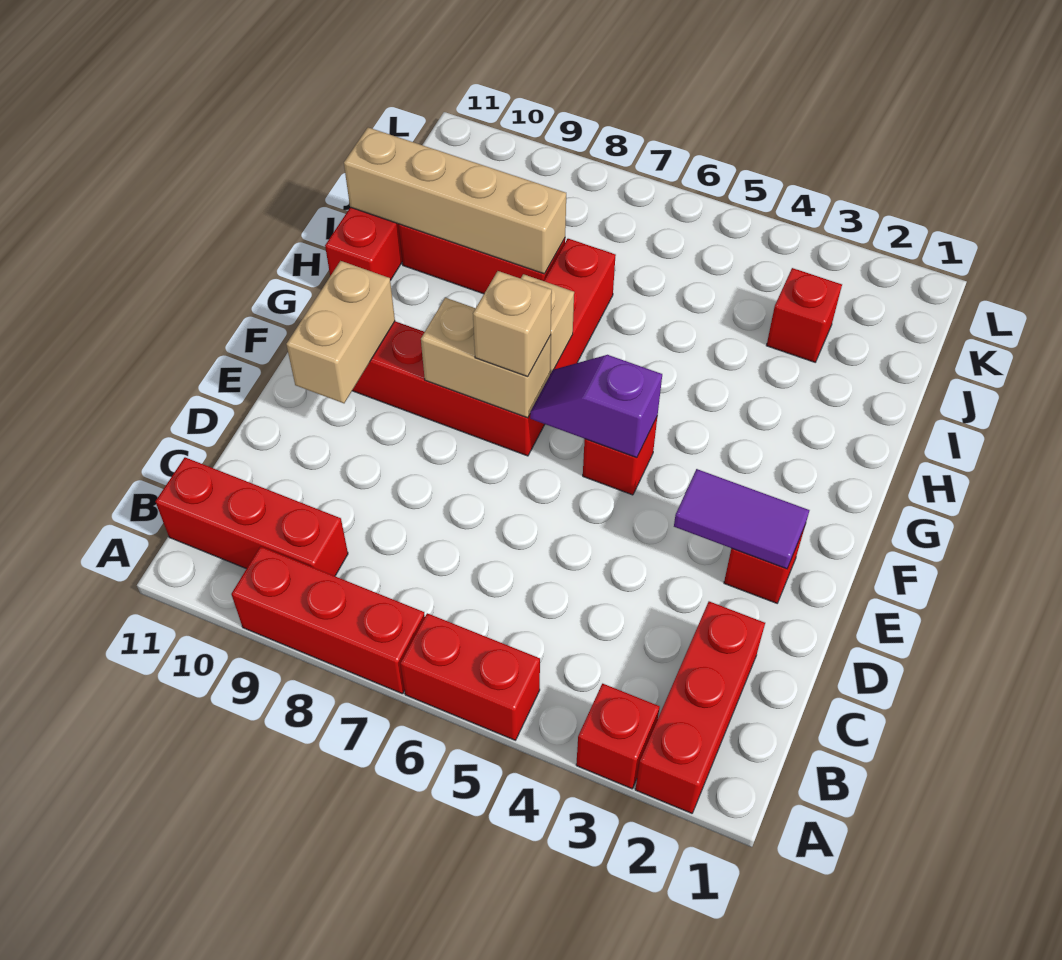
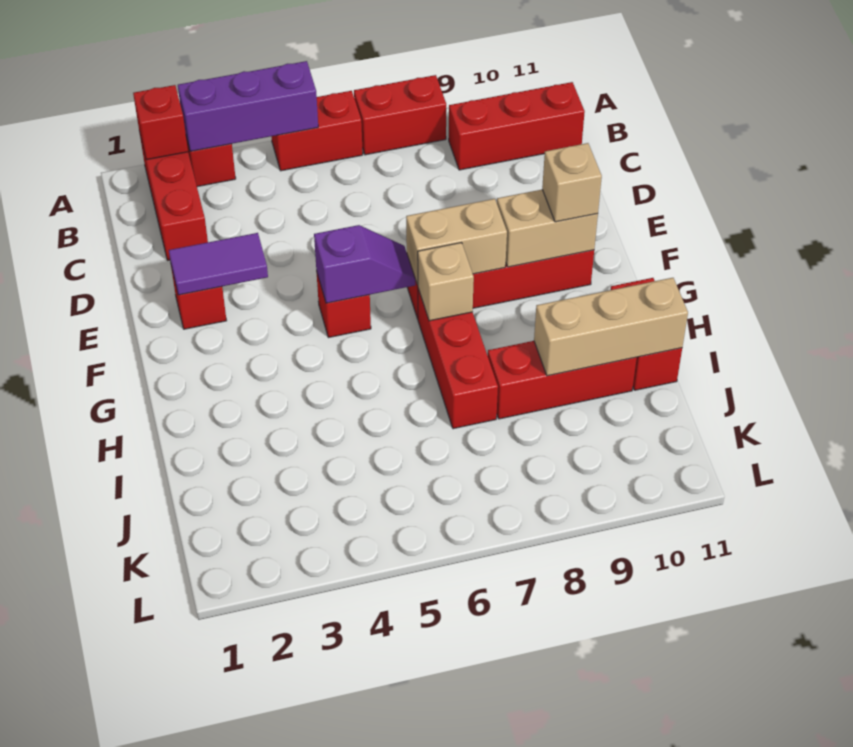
none -> purple 1x3 brick [178,61,318,151]
red 1x3 brick [231,547,425,694] -> red 1x2 brick [354,75,446,155]
tan 1x2 brick [286,261,395,403] -> tan 1x2 brick turned to [497,190,598,267]
tan 1x1 brick [473,271,552,377] -> tan 1x1 brick moved to [542,143,602,222]
tan 1x4 brick [344,127,566,274] -> tan 1x3 brick [534,278,688,376]
red 1x1 brick [766,268,842,362] -> red 1x1 brick moved to [133,85,188,160]

